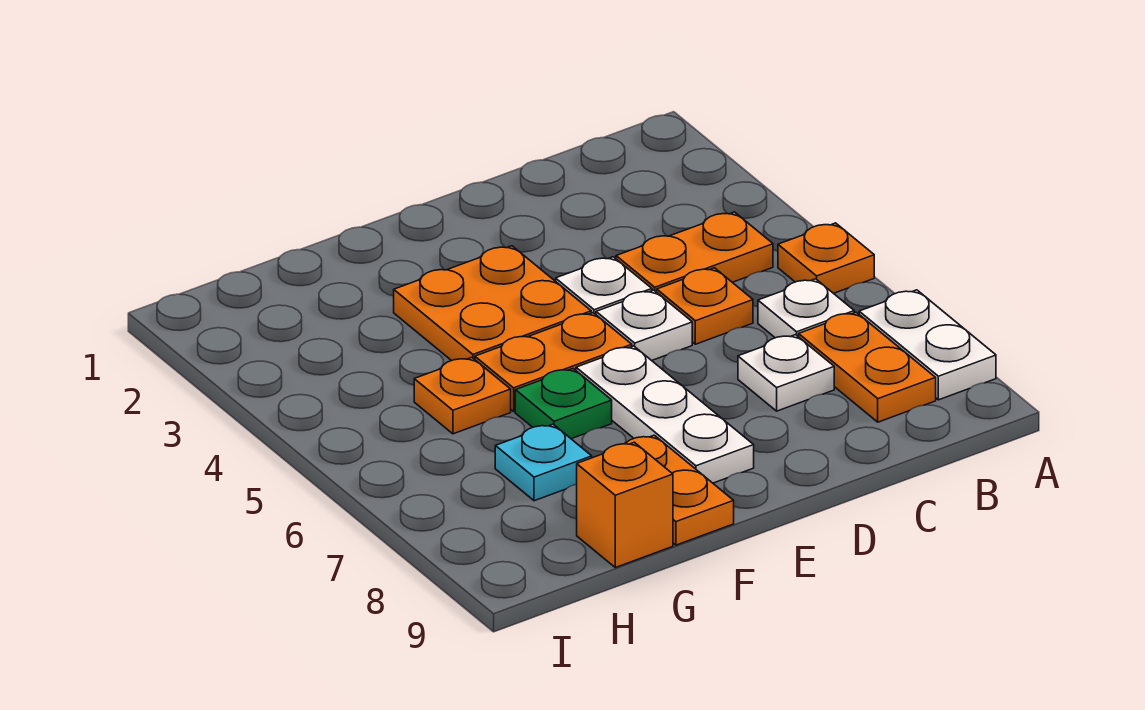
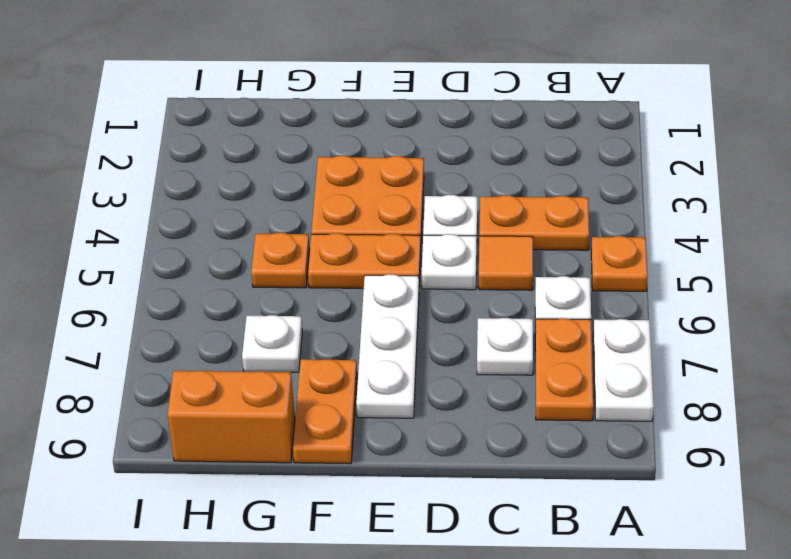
orange 1x1 plate [657,268,753,344] -> orange 1x1 tile [479,236,533,290]
green 1x1 plate [515,369,612,439] -> none
cyan 1x1 plate [495,424,592,501] -> white 1x1 plate [242,315,302,372]
orange 1x1 brick [577,442,673,568] -> orange 1x2 brick [167,371,295,463]

